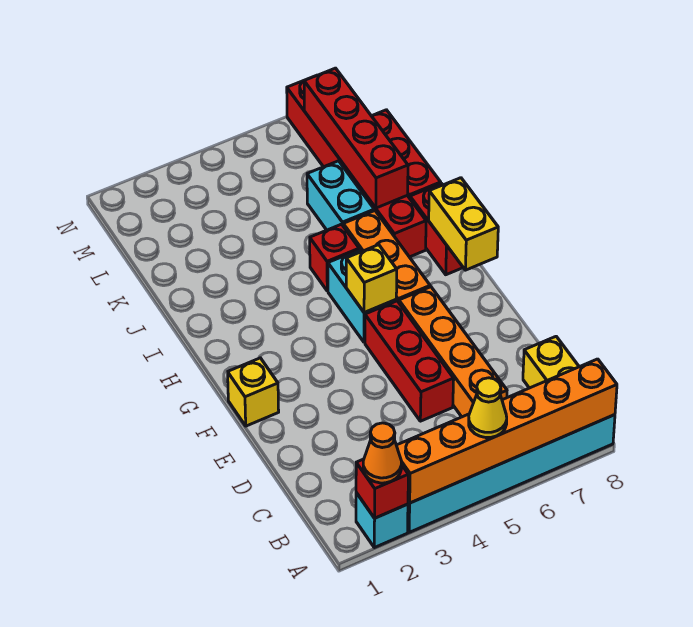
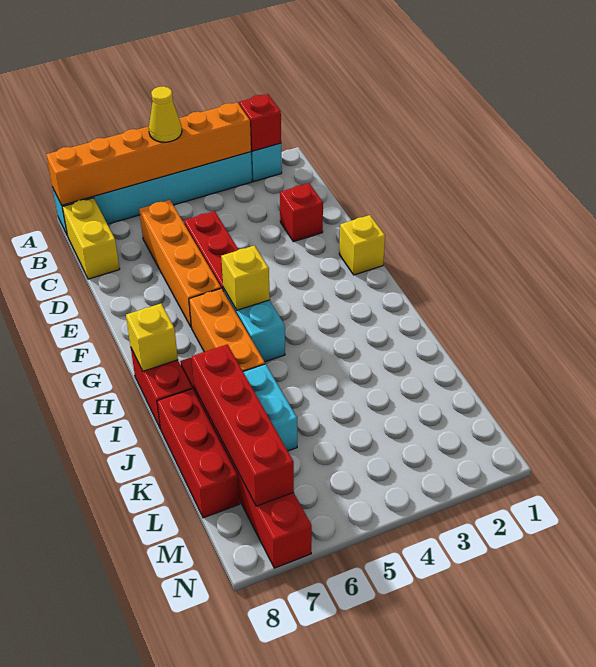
orange 1x1 cone [363,423,401,483] -> none
yellow 1x2 brick [429,178,498,270] -> yellow 1x1 brick [126,304,178,371]
red 1x1 brick [310,224,359,291] -> red 1x1 brick moved to [280,183,323,242]

